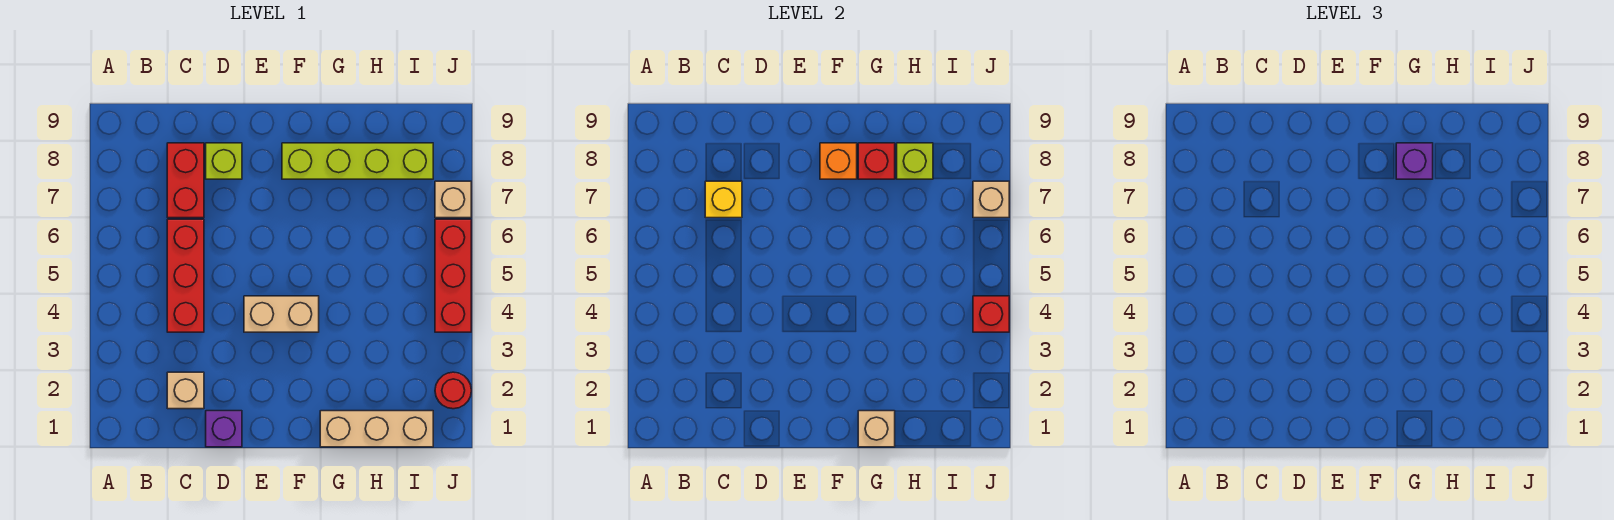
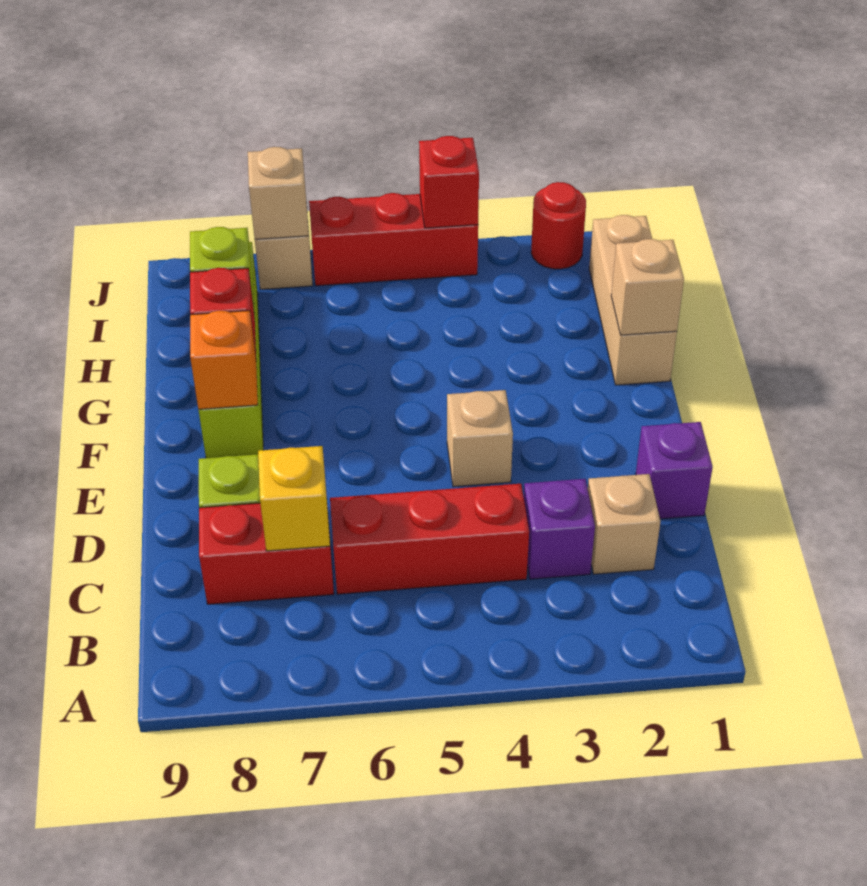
tan 1x2 brick [244,296,319,332] -> tan 1x1 brick [447,390,513,487]
purple 1x1 brick [1396,143,1433,179] -> purple 1x1 brick moved to [524,479,595,579]

